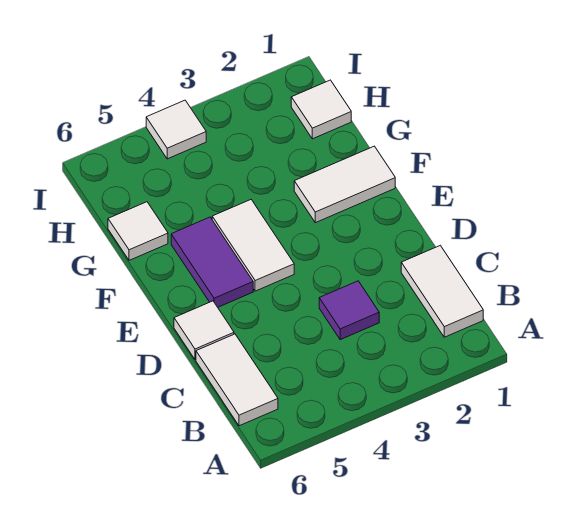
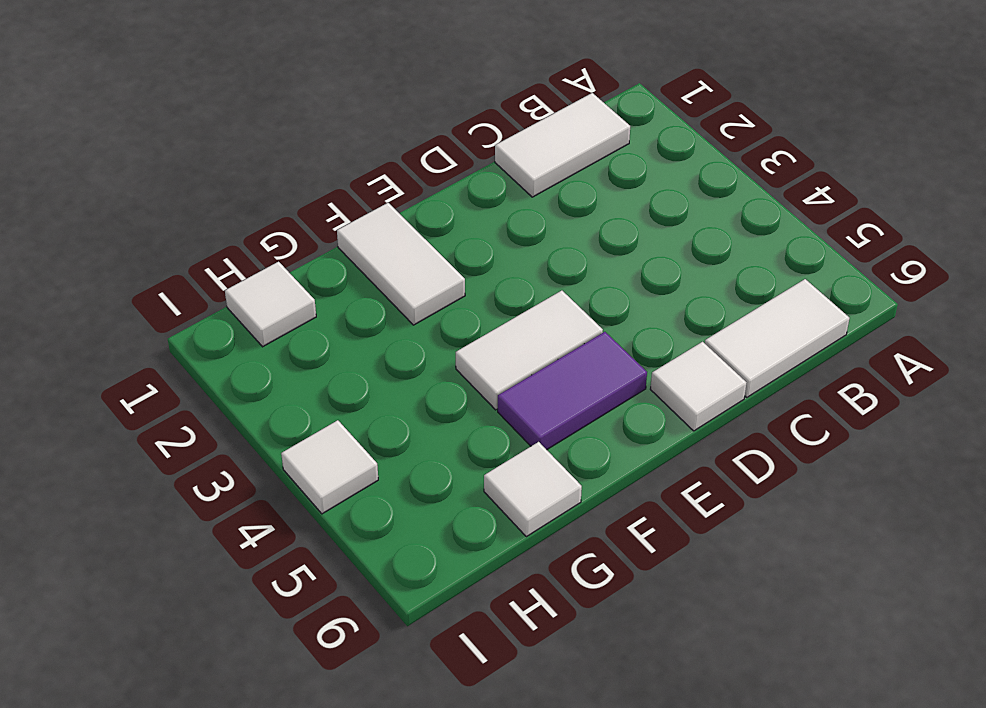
purple 1x1 tile [319,281,379,340] -> none

